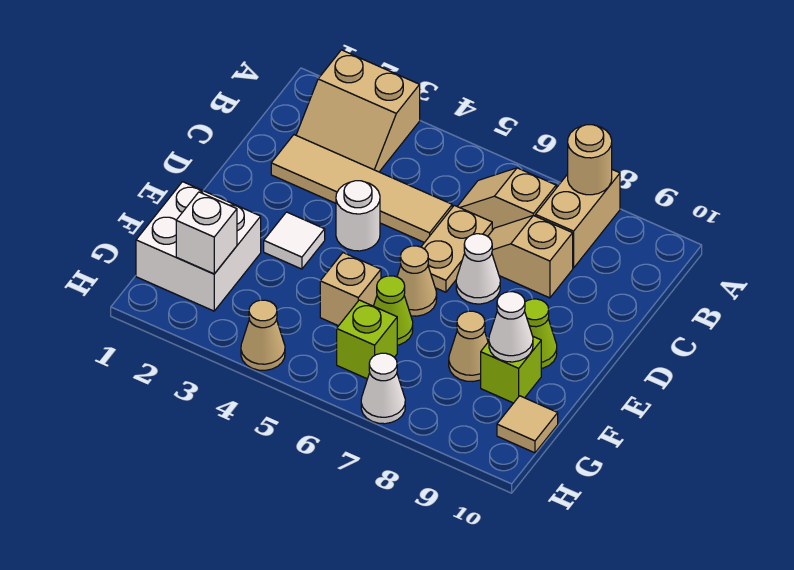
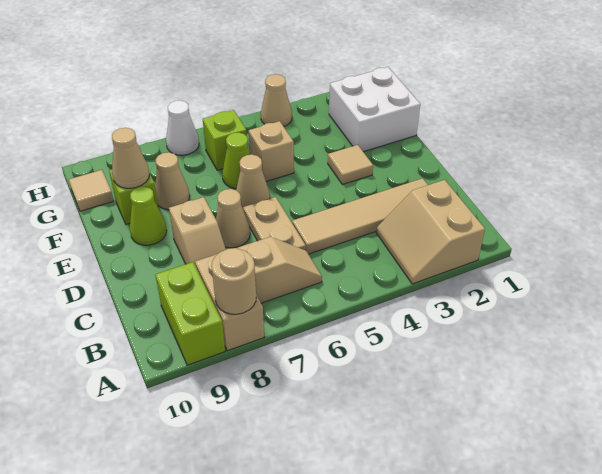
tan 2x2 slope [296,50,420,172] -> tan 2x2 slope turned to [376,180,485,284]
none -> lime 1x2 brick [155,262,225,365]
tan 1x2 slope [488,215,573,298] -> tan 1x2 slope turned to [169,197,226,266]
white 1x1 round brick [336,181,380,251] -> none
white 1x1 cone [456,234,500,304] -> tan 1x1 cone [216,189,250,248]
white 1x1 tile [264,212,325,269] -> tan 1x1 tile [328,145,373,185]
white 1x1 cone [489,292,533,362] -> tan 1x1 cone [112,128,150,188]
white 1x1 brick [176,192,237,274] -> none

